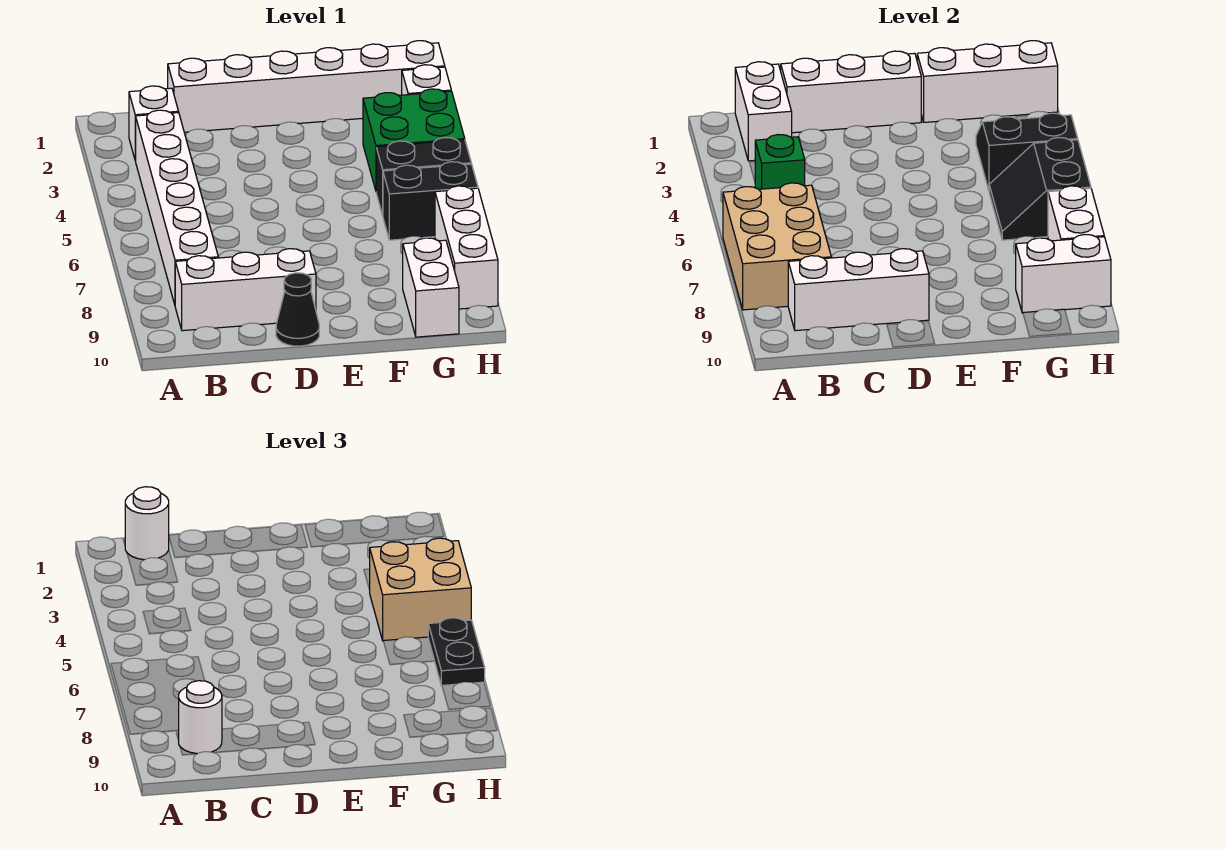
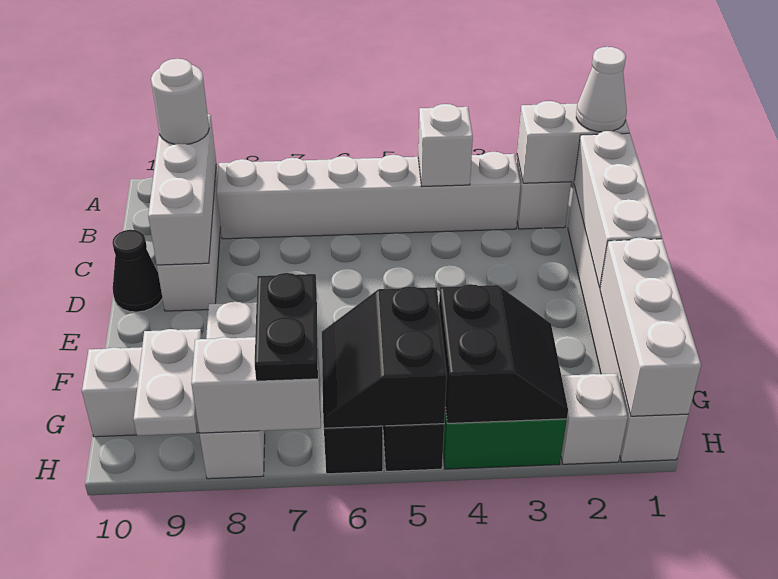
tan 2x3 brick [723,183,831,310] -> none
white 1x1 round brick [125,487,169,560] -> white 1x1 cone [576,47,627,132]
green 1x1 brick [755,135,805,189] -> white 1x1 brick [418,104,473,187]
tan 2x2 brick [370,538,471,641] -> none
black 2x2 slope [989,138,1091,240] -> black 2x2 slope turned to [322,286,447,428]
white 1x2 brick [1016,234,1111,313] -> white 1x2 plate [134,329,202,436]
black 1x2 plate [428,618,485,686] -> black 1x2 plate turned to [255,273,318,381]
white 1x3 brick [435,186,498,309] -> white 1x3 brick turned to [199,302,265,479]

